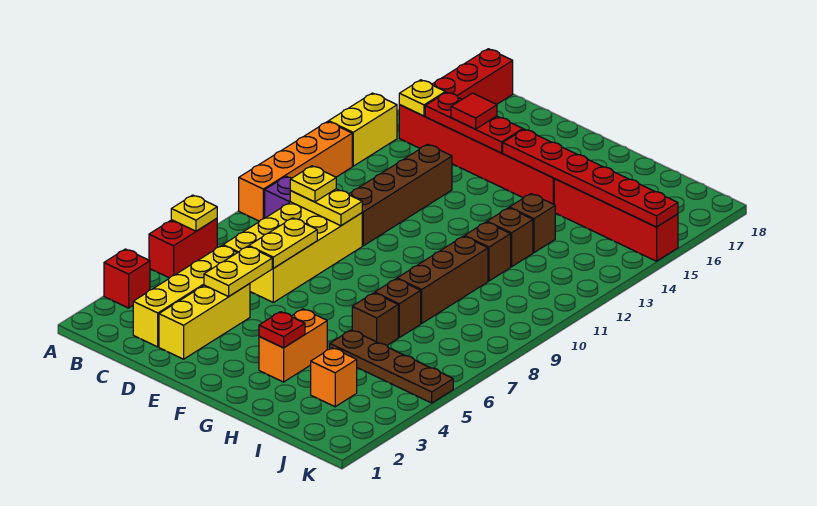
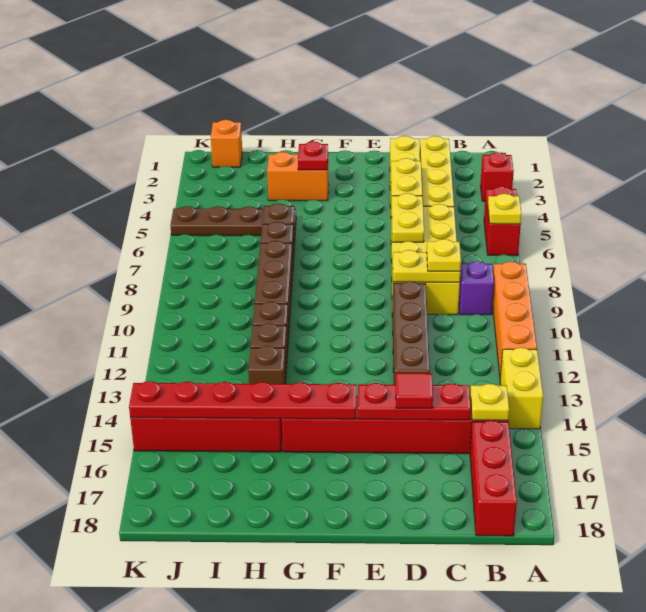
orange 1x2 brick [259,309,327,382] -> orange 1x2 brick turned to [267,152,329,201]
orange 1x1 brick [311,348,357,407] -> orange 1x1 brick moved to [211,120,242,167]

